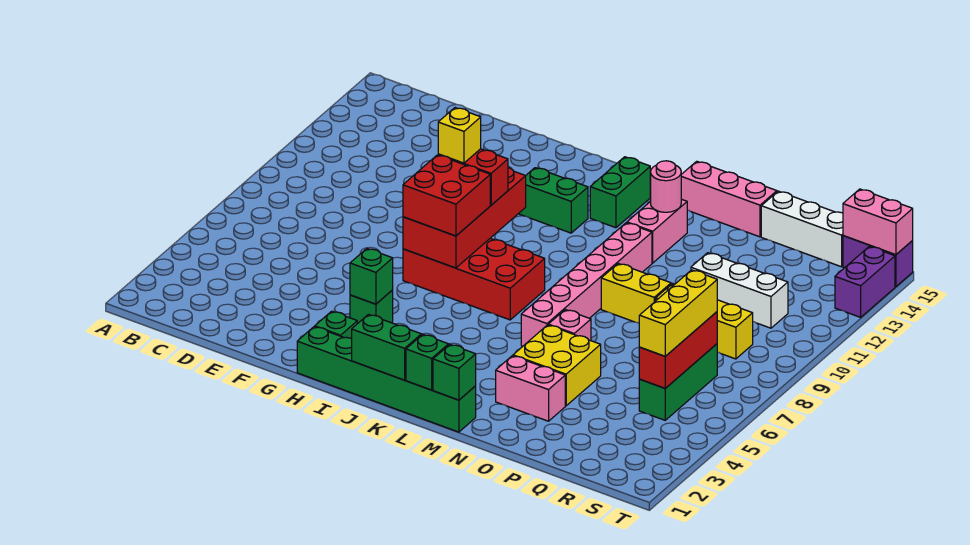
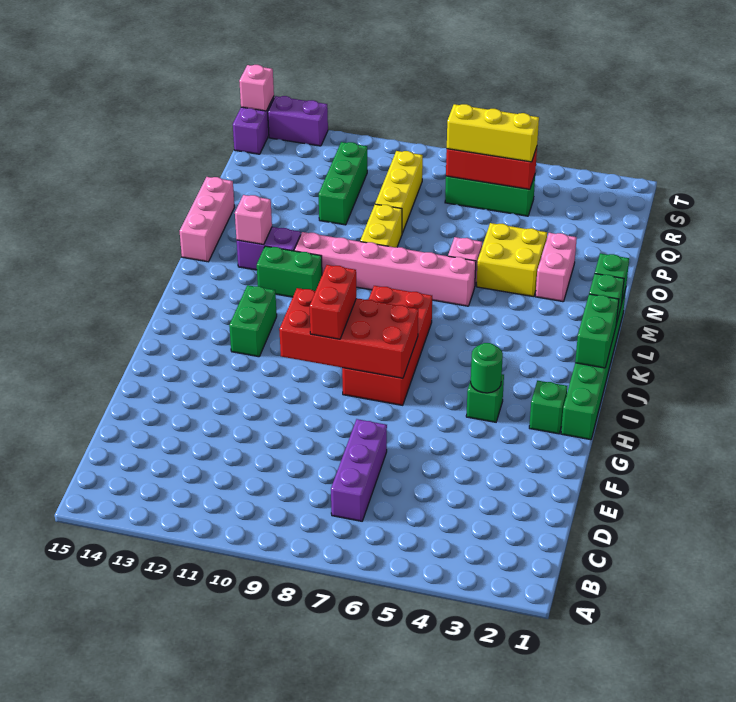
none -> purple 1x3 brick [331,419,387,521]
green 1x1 brick [350,249,393,304] -> green 1x1 round brick [471,343,503,393]
red 2x2 brick [403,155,490,236] -> none
yellow 1x1 brick [438,108,481,163] -> none
green 1x2 brick [590,157,650,228] -> green 1x2 brick moved to [257,246,322,297]
pink 1x2 brick [627,199,687,263] -> purple 1x2 brick [237,227,301,270]
pink 1x1 round brick [650,161,681,212] -> pink 1x1 brick [235,195,272,245]
white 1x3 brick [691,253,788,328] -> green 1x3 brick [319,142,367,225]
white 1x3 brick [761,191,843,267] -> none
pink 1x2 brick [843,189,913,255] -> pink 1x1 brick [239,65,274,111]

